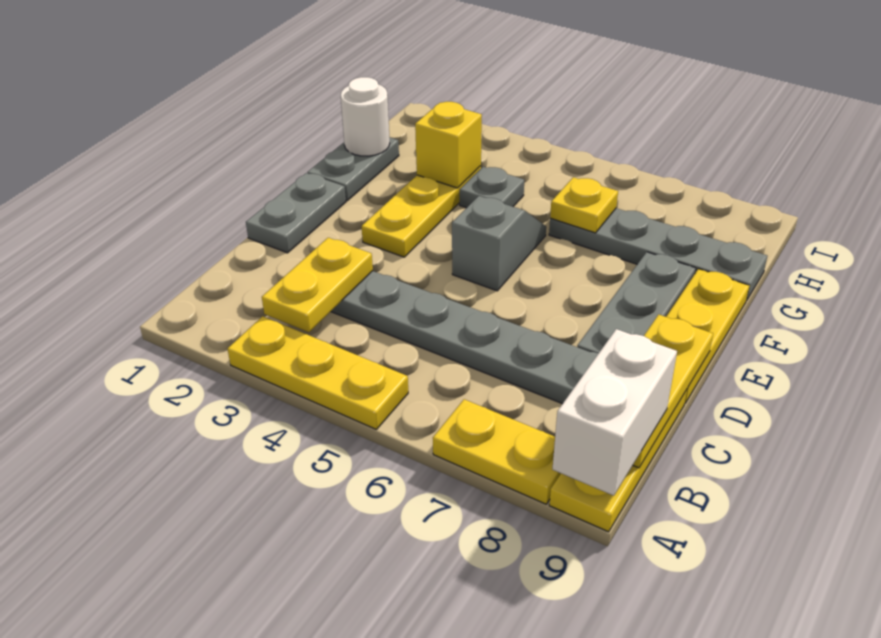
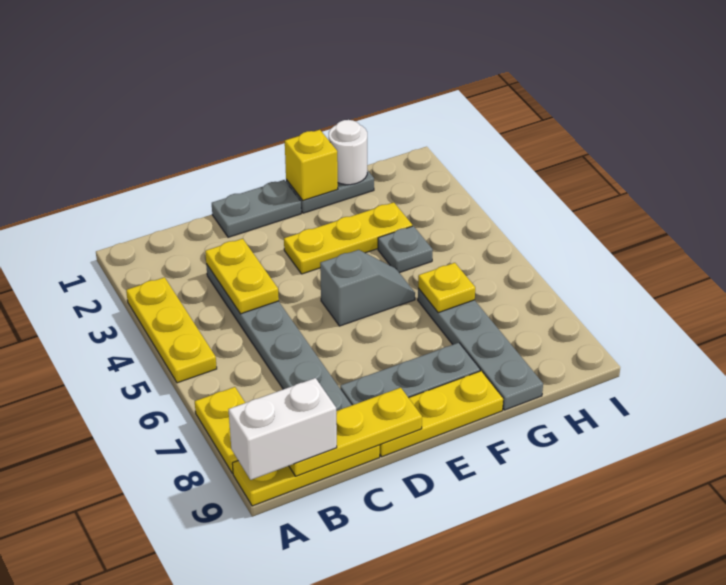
yellow 1x2 plate [262,238,373,332] -> yellow 1x2 plate turned to [205,239,279,314]
yellow 1x1 brick [415,102,482,188] -> yellow 1x1 brick moved to [285,130,338,201]

